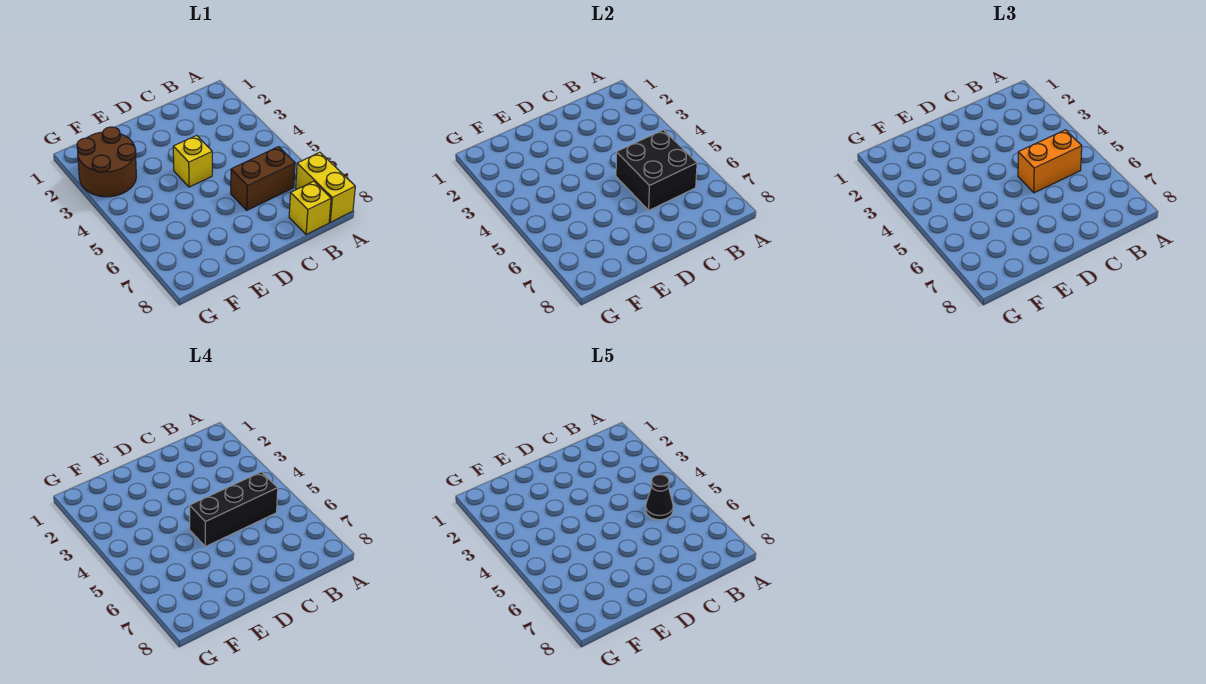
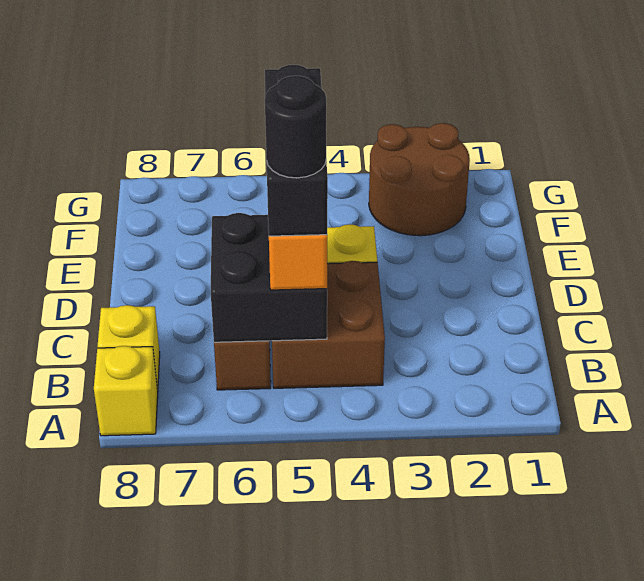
yellow 1x2 brick [296,152,355,222] -> yellow 1x1 brick [94,346,158,436]
none -> brown 2x2 brick [272,261,385,388]
black 1x1 cone [646,474,673,520] -> black 1x1 round brick [265,76,326,178]

